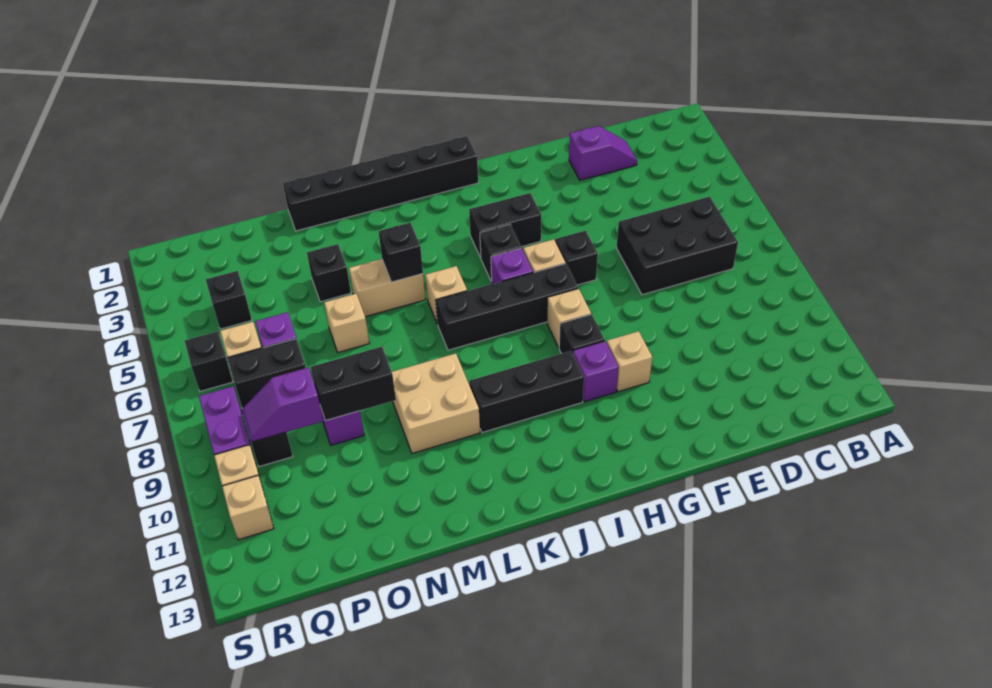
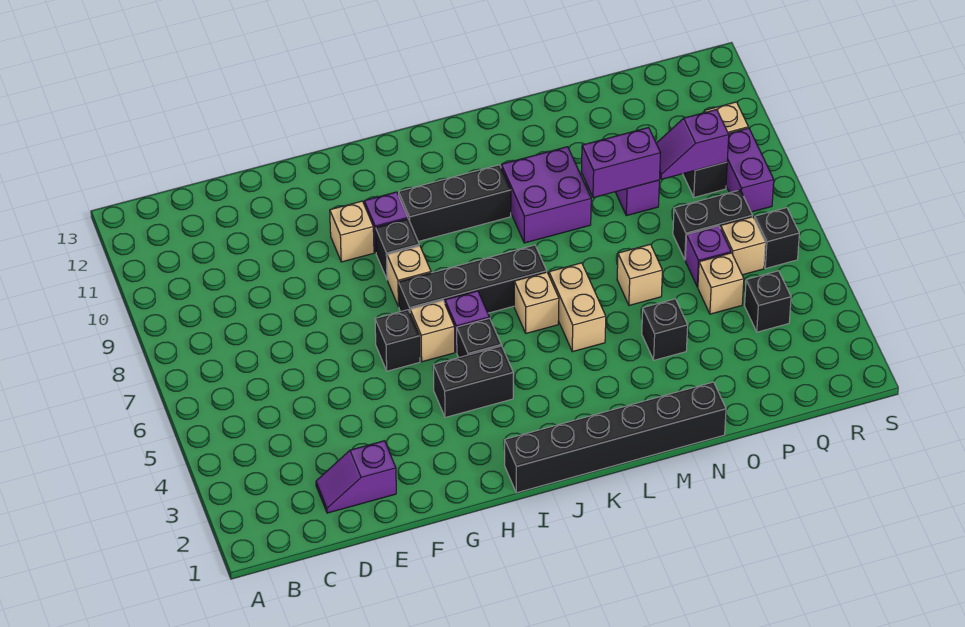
black 2x3 brick [617,197,738,295] -> none
tan 1x2 brick [349,259,426,317] -> tan 1x2 brick turned to [549,263,606,352]
black 1x1 brick [378,223,423,282] -> none
tan 2x2 brick [392,353,480,453] -> purple 2x2 brick [501,147,591,243]
black 1x2 brick [311,347,396,421] -> purple 1x2 brick [581,128,660,198]
purple 1x2 slope [242,367,323,442] -> purple 1x2 slope turned to [656,110,729,179]
tan 1x1 brick [222,476,274,540] -> tan 1x1 brick moved to [698,253,744,314]

